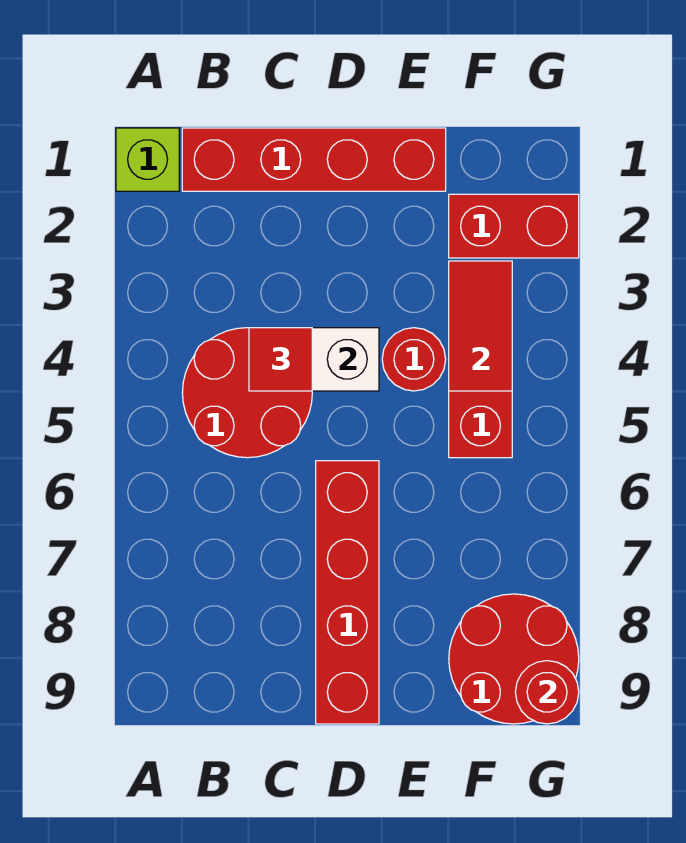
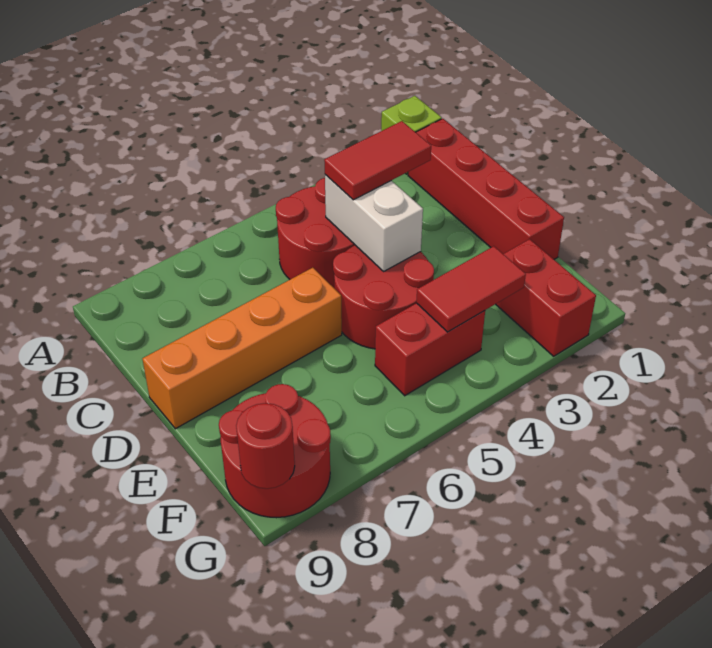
red 1x1 tile [249,328,312,391] -> red 1x2 tile [324,121,431,200]
red 1x4 brick [316,461,379,724] -> orange 1x4 brick [142,268,342,429]
red 1x1 round brick [382,328,446,391] -> red 2x2 round brick [333,245,434,349]

